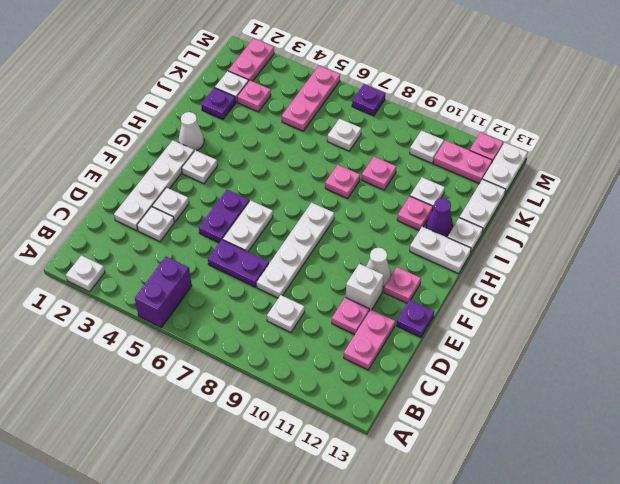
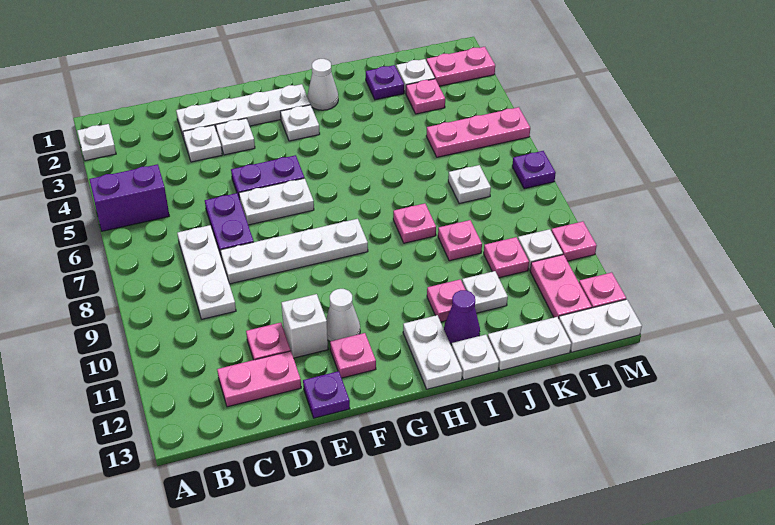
white 1x1 plate [267,295,305,332] -> white 1x3 plate [177,225,236,319]
none -> pink 1x1 plate [484,237,529,278]
none -> pink 1x1 plate [551,221,597,261]

